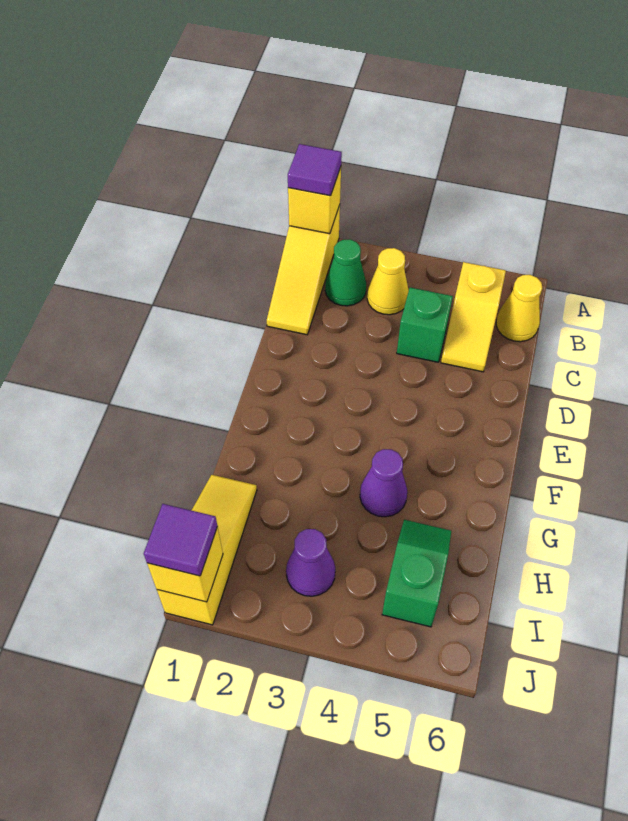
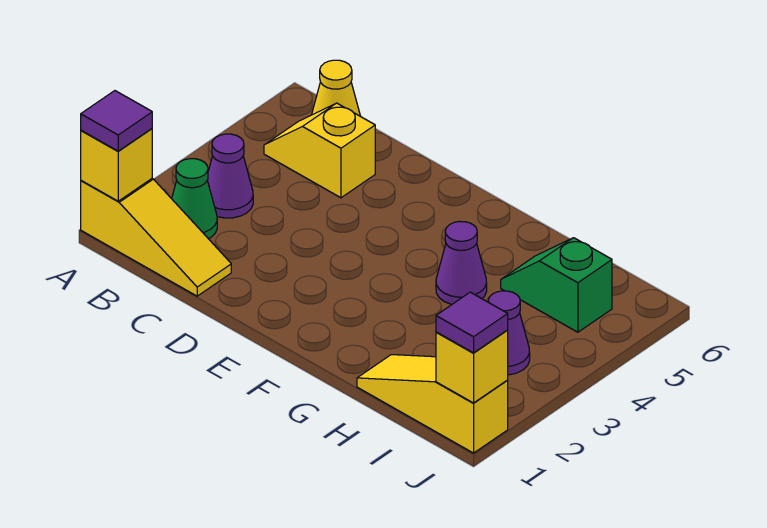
yellow 1x1 cone [367,248,409,315] -> purple 1x1 cone [207,134,253,218]
yellow 1x2 slope [441,262,506,372] -> yellow 1x2 slope turned to [264,103,375,198]
green 1x1 brick [397,287,453,362] -> none

